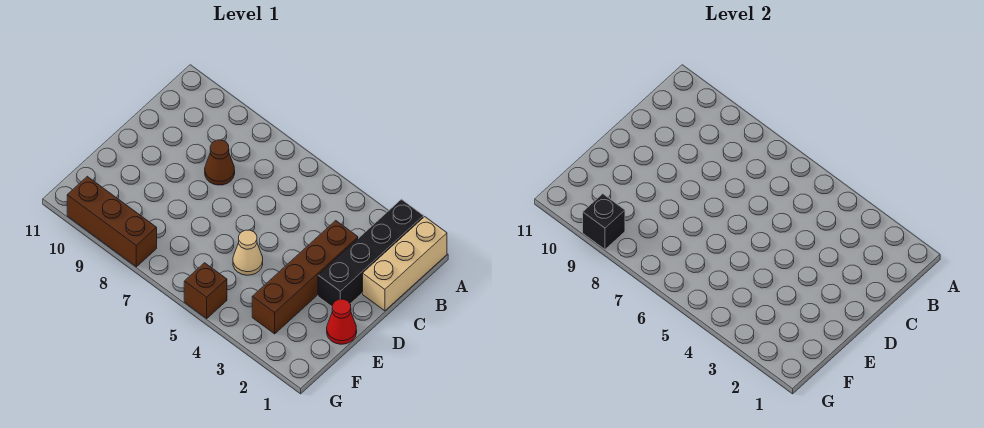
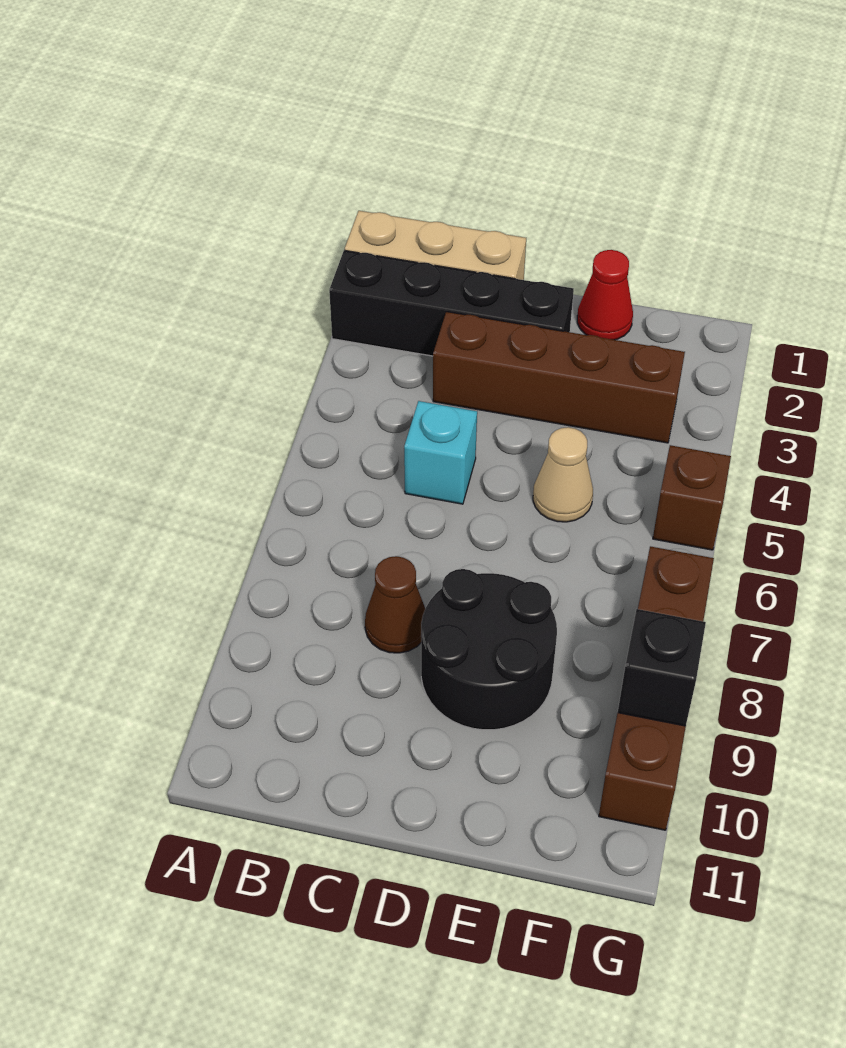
none -> cyan 1x1 brick [404,401,477,504]
none -> black 2x2 round brick [421,569,557,730]
brown 1x3 brick [67,176,157,267] -> brown 1x4 brick [599,546,714,830]

